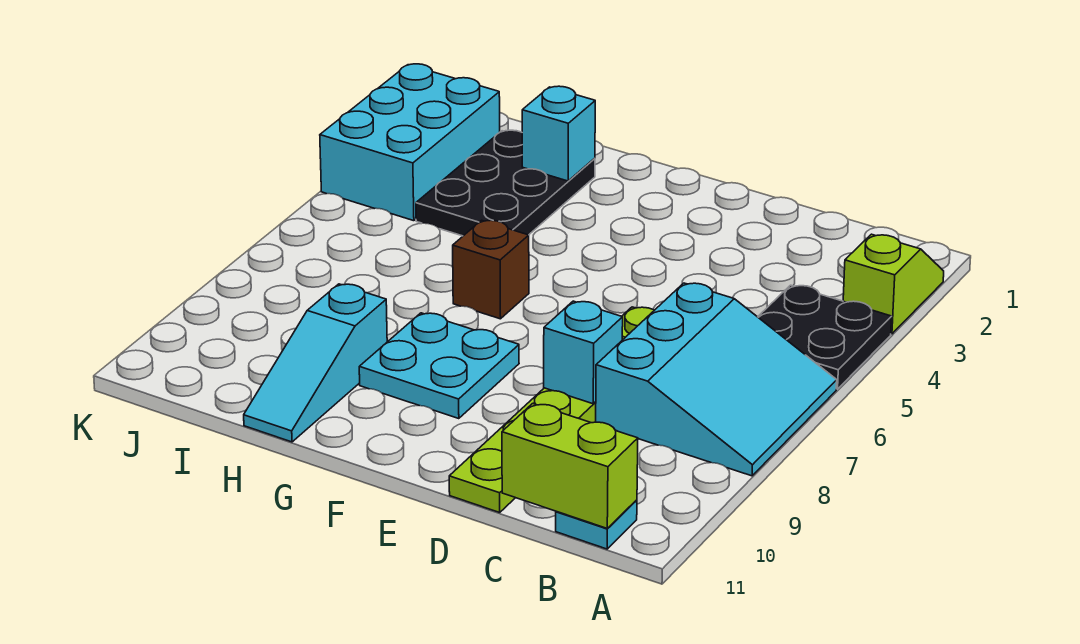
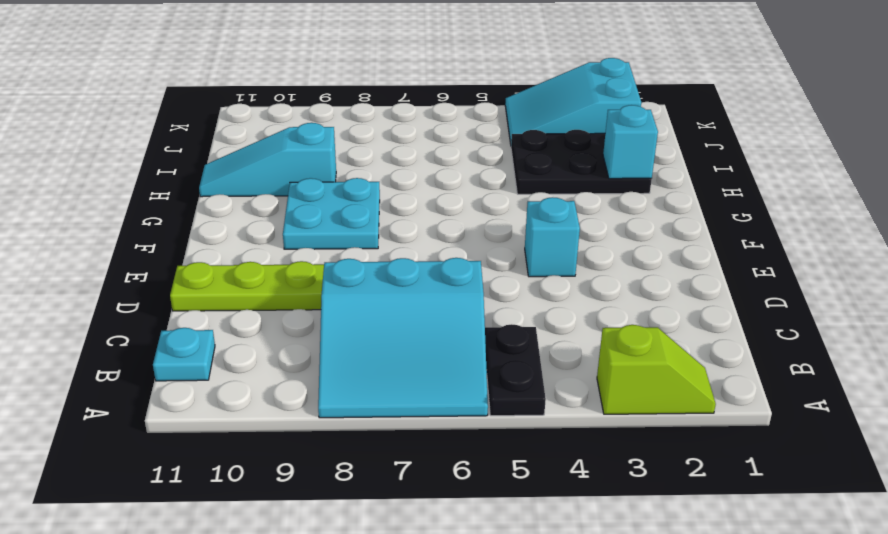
black 2x2 plate [758,285,892,389] -> black 1x2 plate [485,324,546,416]
lime 1x2 brick [502,404,638,529] -> none
cyan 1x1 brick [544,301,623,404] -> cyan 1x1 brick moved to [525,197,580,277]
brown 1x1 brick [453,220,529,319] -> none
cyan 2x3 brick [320,64,500,221] -> cyan 2x3 slope [505,58,641,144]

